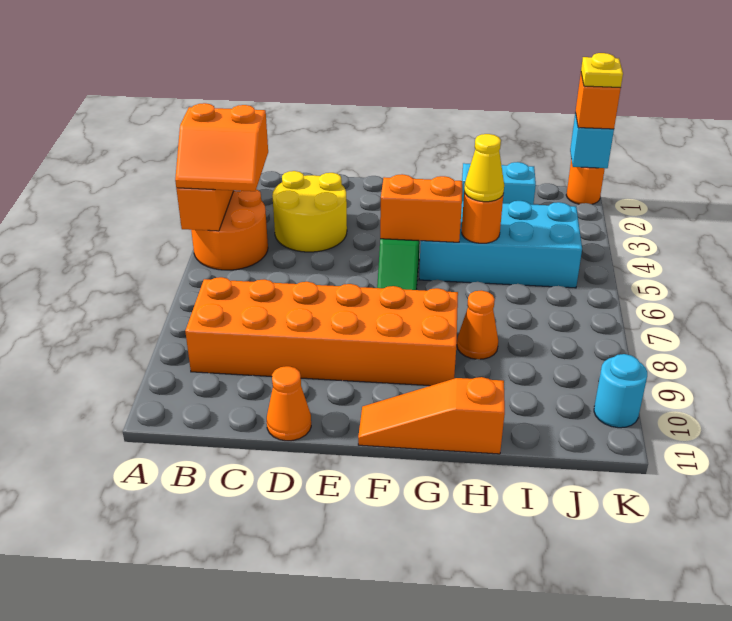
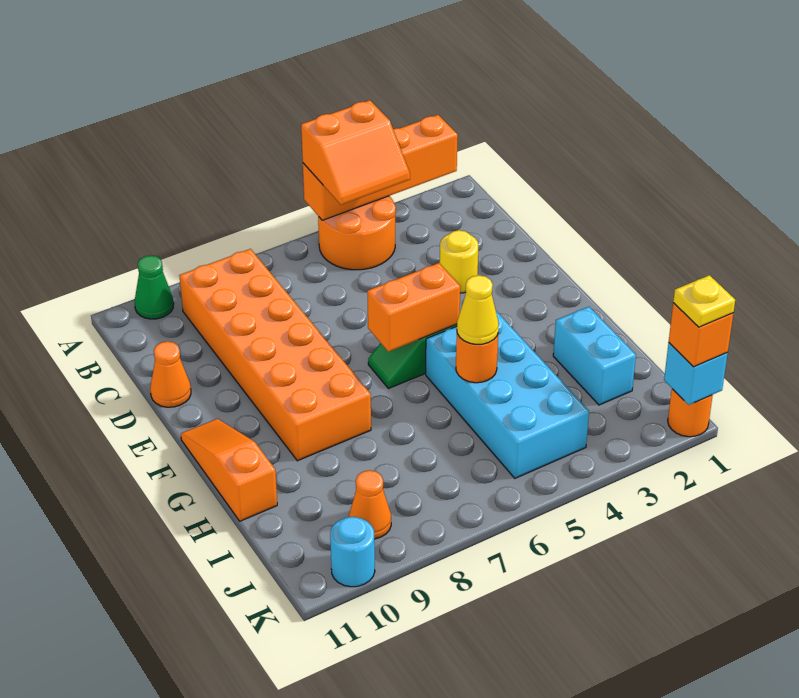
orange 2x2 slope [175,103,268,191] -> orange 2x2 slope turned to [301,100,410,205]
none -> green 1x1 cone [135,255,174,319]
yellow 2x2 round brick [272,171,347,252] -> yellow 1x1 round brick [440,230,478,293]
orange 1x2 brick [380,174,462,242] -> orange 1x2 brick turned to [367,263,460,352]
orange 1x1 cone [457,291,498,359] -> orange 1x1 cone moved to [349,470,391,539]

